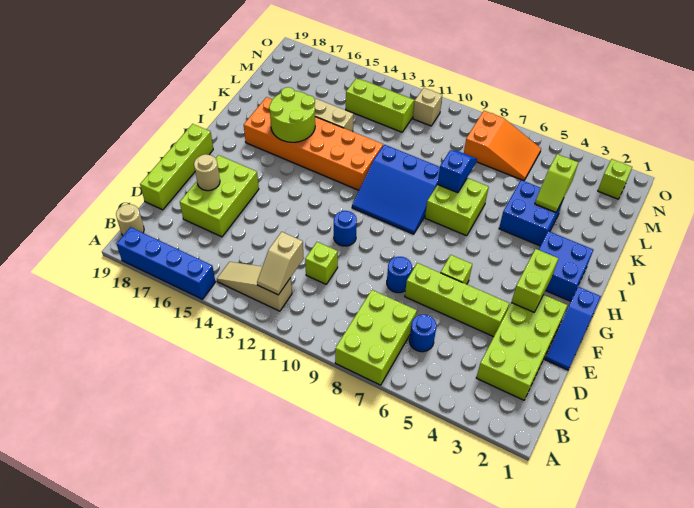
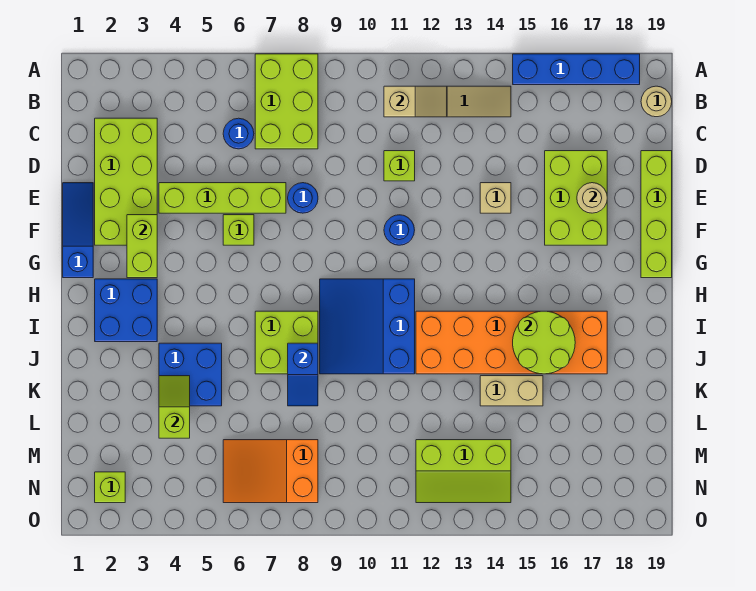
tan 1x2 slope [257,232,304,295] -> tan 1x2 slope turned to [384,86,447,117]
blue 3x3 slope [352,145,440,234] -> blue 3x3 slope turned to [320,279,415,374]
tan 1x1 brick [413,88,442,126] -> tan 1x1 brick moved to [480,183,511,213]

